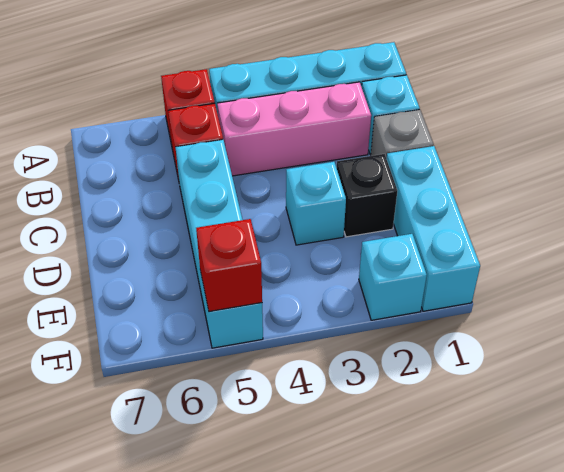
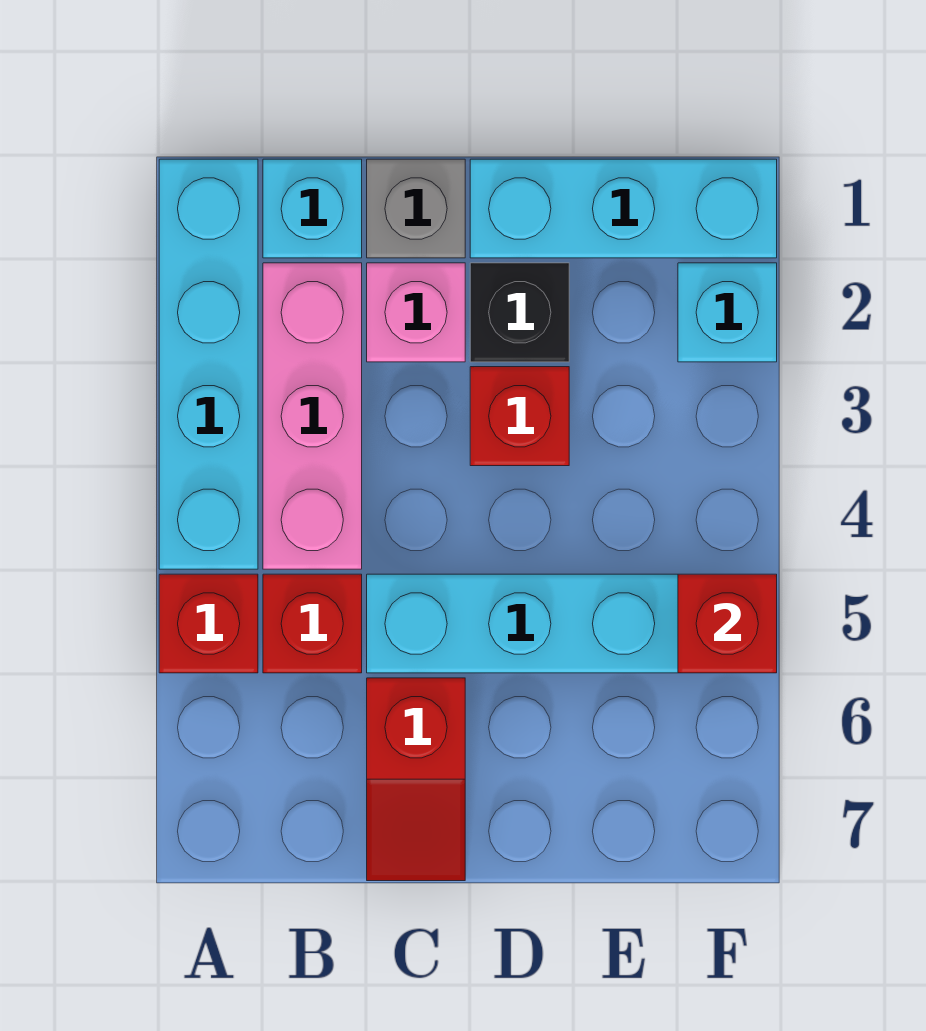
none -> pink 1x1 brick [367,263,465,362]
none -> red 1x2 slope [367,678,465,881]
cyan 1x1 brick [286,162,346,245] -> red 1x1 brick [470,367,569,466]

